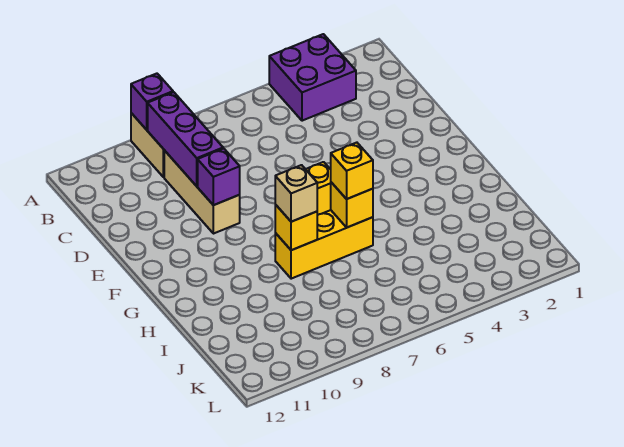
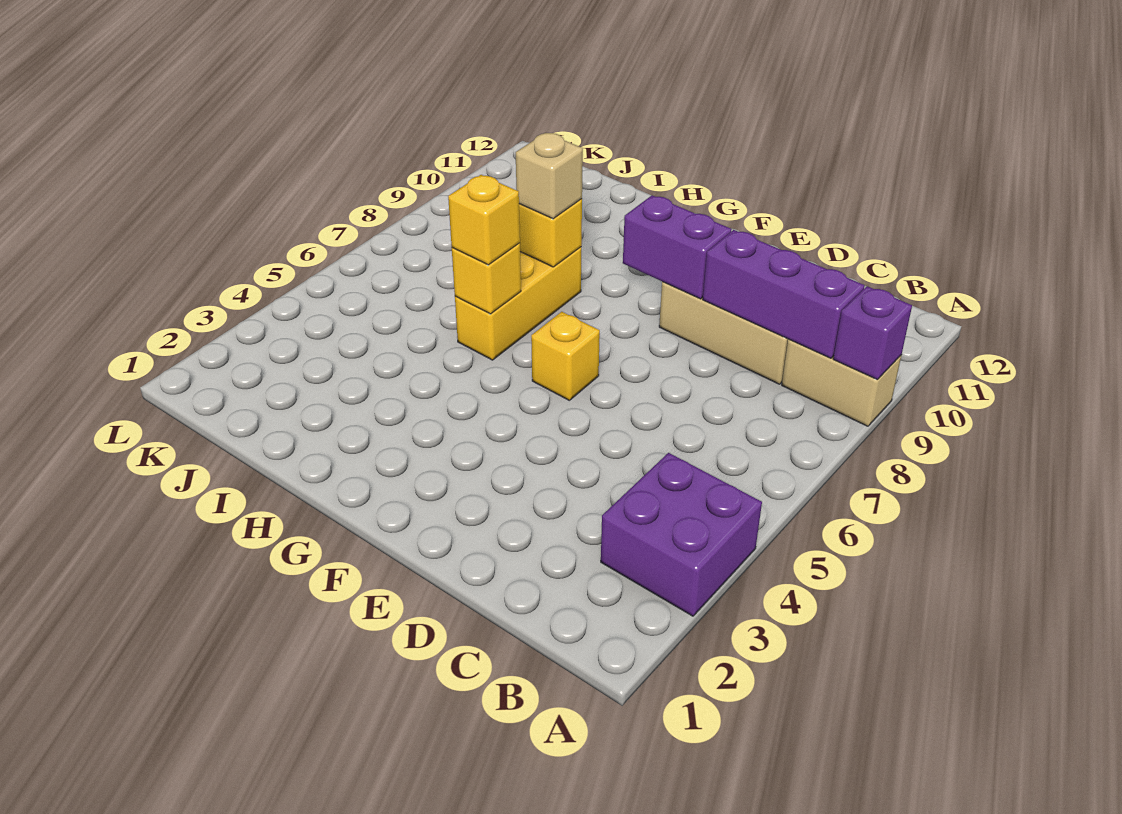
purple 1x1 brick [198,149,240,205] -> purple 1x2 brick [623,195,732,299]

